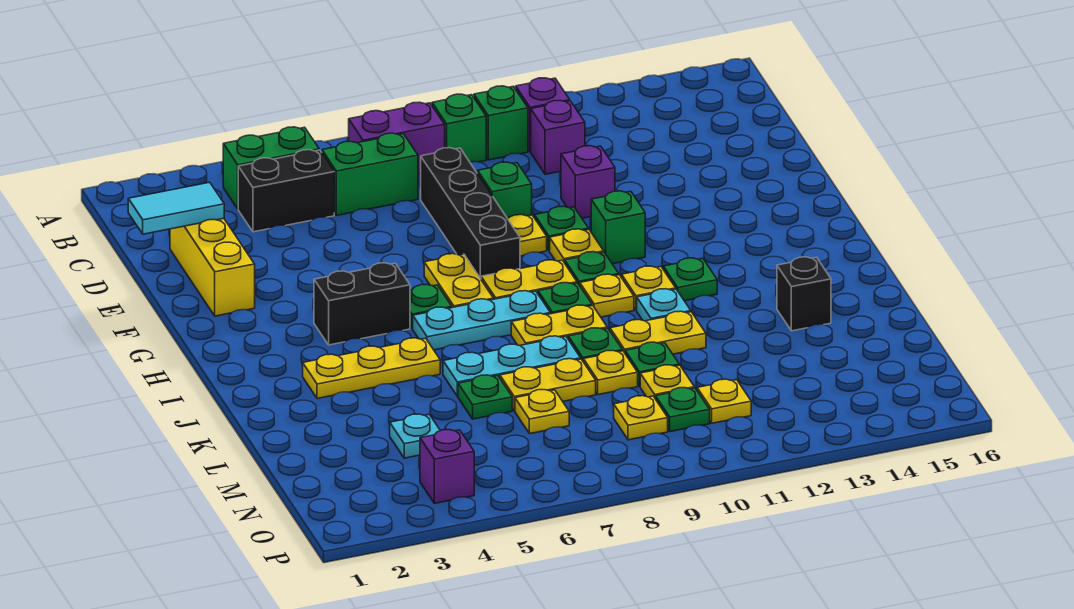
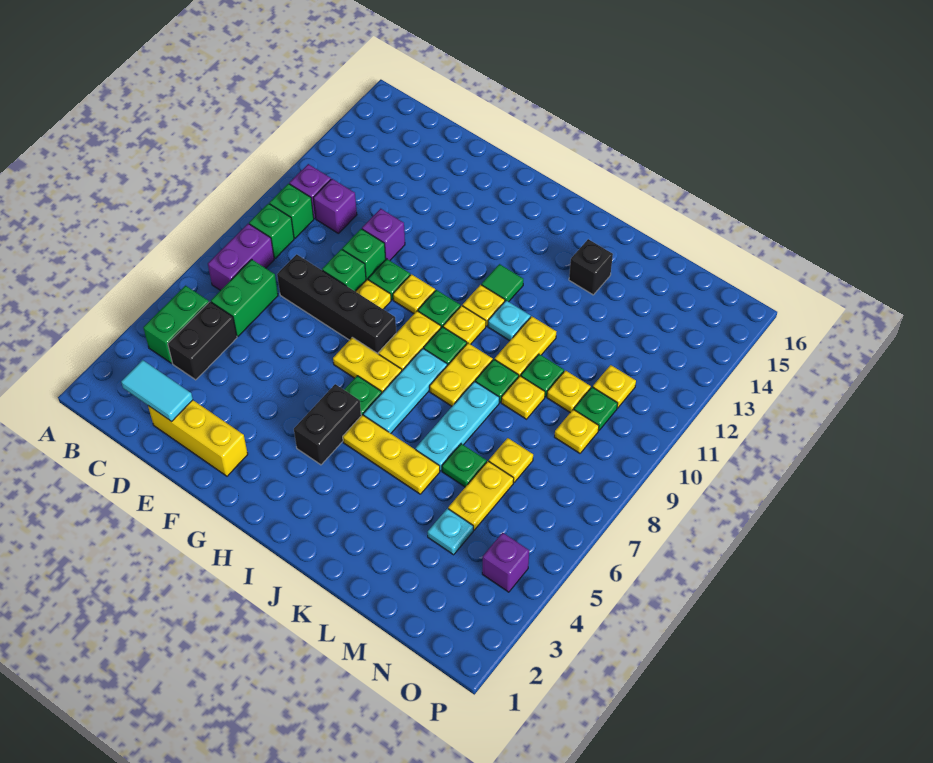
cyan 1x2 tile [128,182,224,234] -> cyan 1x2 tile turned to [121,360,193,422]
green 1x1 brick [591,191,645,264] -> green 1x1 brick moved to [342,229,386,280]
green 1x1 plate [663,258,717,301] -> green 1x1 tile [482,264,523,302]
yellow 1x3 plate [303,338,440,399] -> yellow 1x3 plate turned to [343,415,440,494]
yellow 1x2 plate [500,359,596,411] -> yellow 1x2 plate moved to [448,461,514,530]

